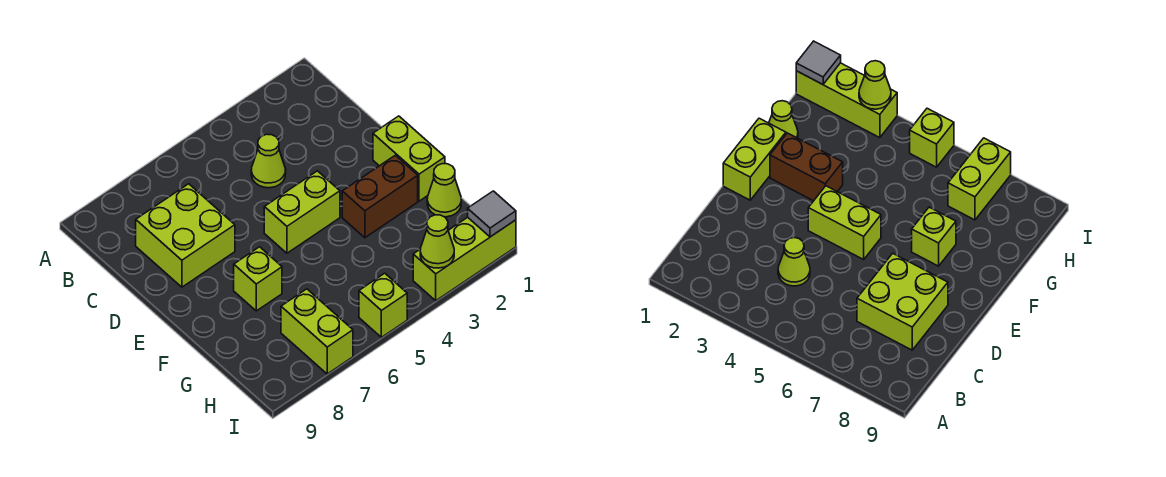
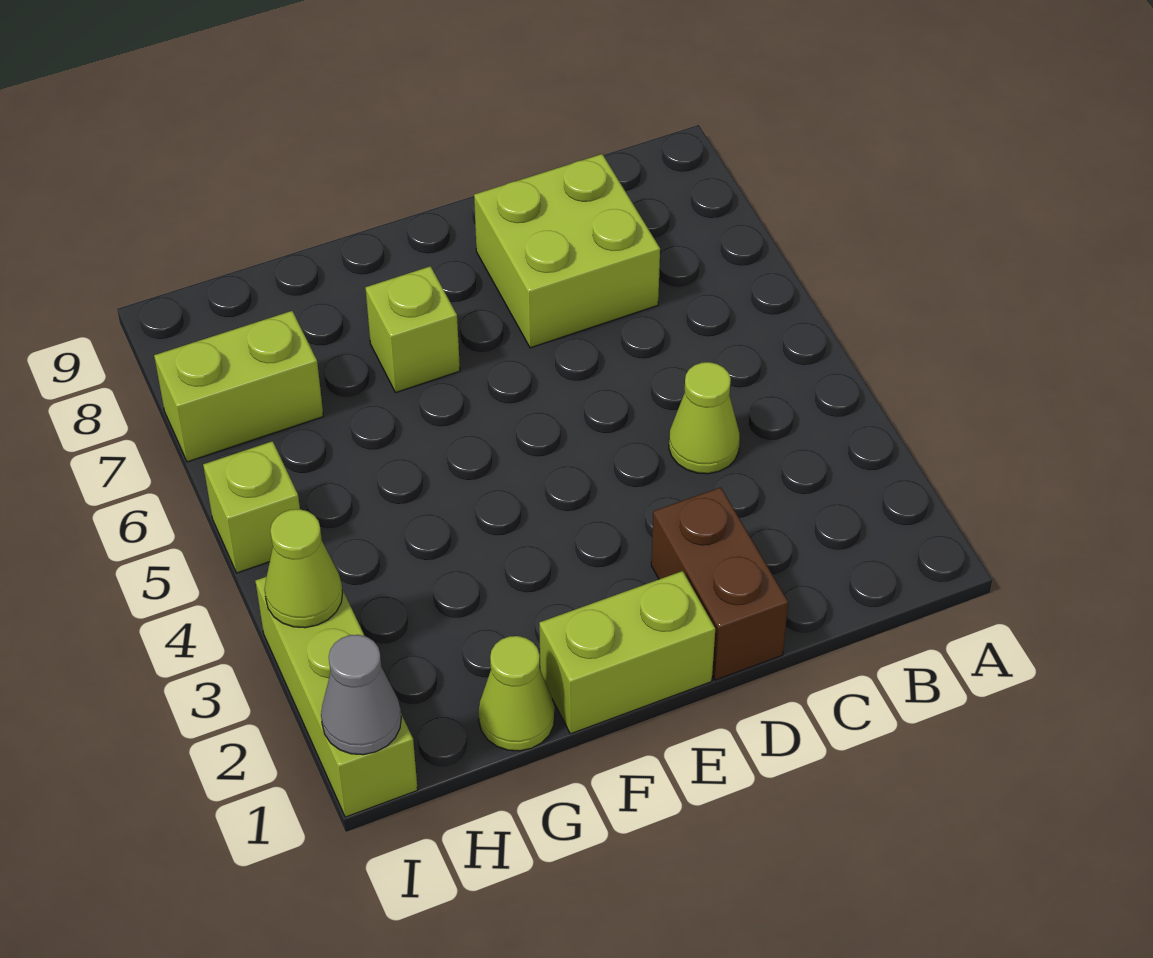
lime 1x2 brick [264,171,340,253] -> none
brown 1x2 brick [342,155,418,238] -> brown 1x2 brick moved to [651,487,788,680]
grey 1x1 tile [468,191,516,237] -> grey 1x1 cone [321,635,401,755]

